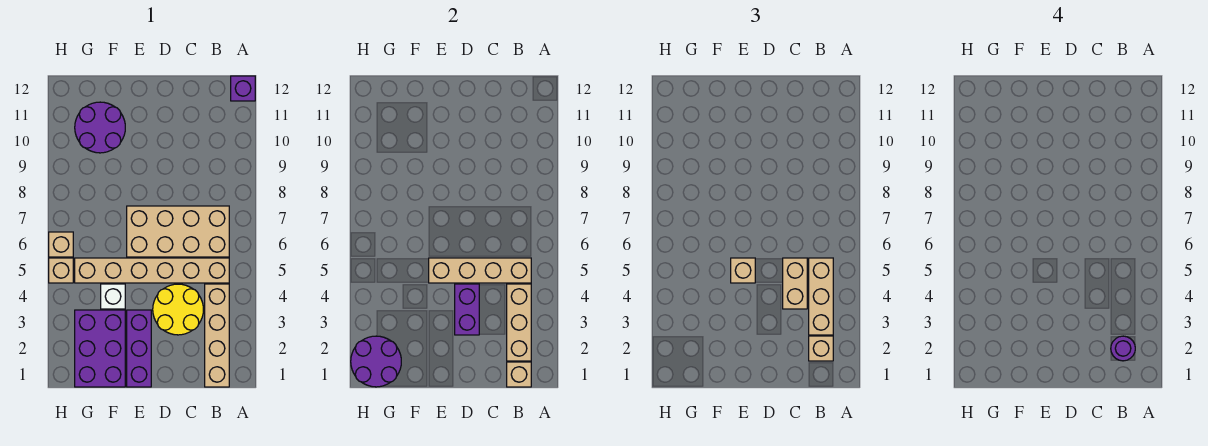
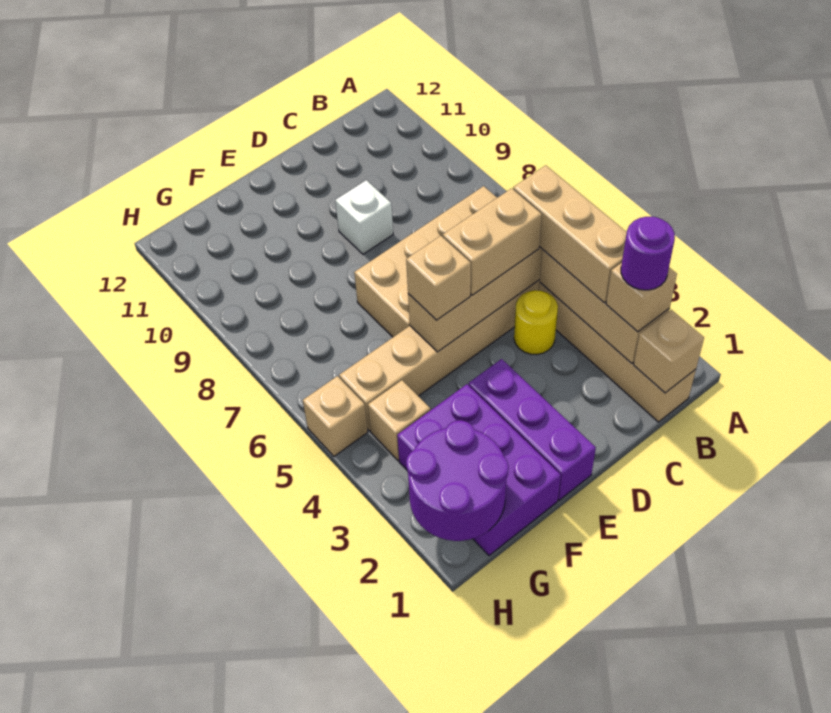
purple 1x1 brick [231,76,255,101] -> none
yellow 2x2 round brick [153,284,203,335] -> yellow 1x1 round brick [514,290,558,355]
tan 1x2 brick [783,258,807,309] -> tan 1x2 brick turned to [443,188,542,295]
purple 1x2 brick [455,284,479,335] -> none
white 1x1 brick [101,284,125,309] -> white 1x1 brick moved to [335,180,393,254]
purple 2x2 round brick [75,102,125,153] -> none
tan 1x1 brick [49,232,73,257] -> tan 1x1 brick moved to [368,380,430,461]

